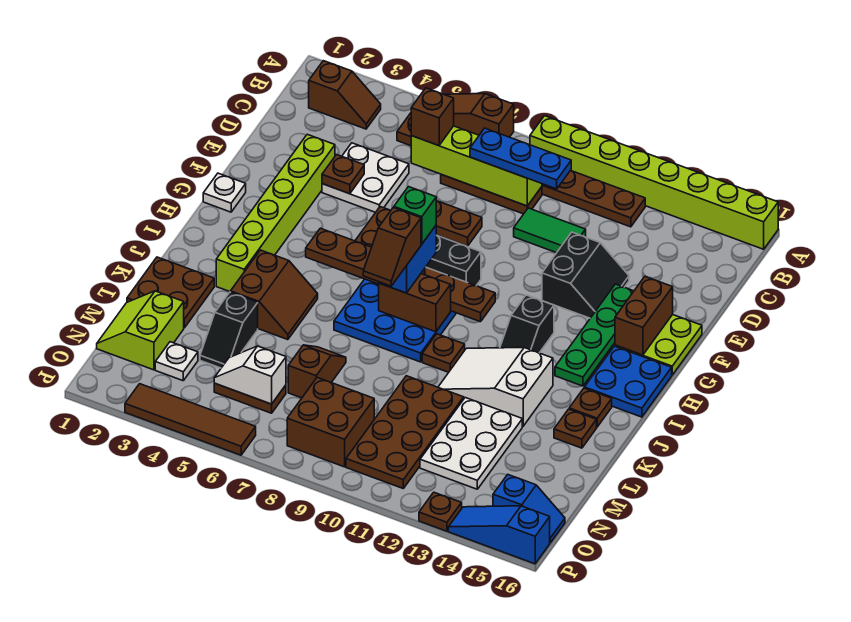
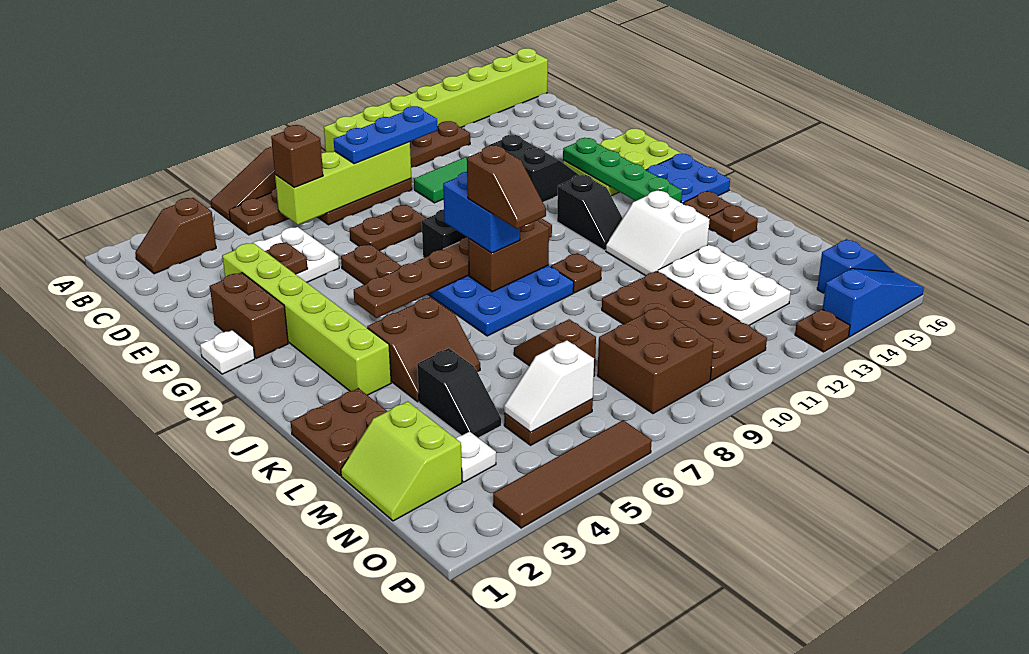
brown 1x2 slope [309,61,381,129] -> brown 1x2 slope turned to [135,198,216,274]
brown 1x2 brick [615,277,673,355] -> brown 1x2 brick moved to [210,272,288,358]
green 1x1 brick [394,187,436,244] -> none
brown 2x2 slope [231,250,318,340] -> brown 2x2 slope turned to [367,297,480,402]
white 2x3 slope [438,348,553,426] -> white 2x2 slope [606,190,710,276]
blue 1x3 slope [448,506,550,564] -> blue 1x3 slope turned to [823,269,924,337]

